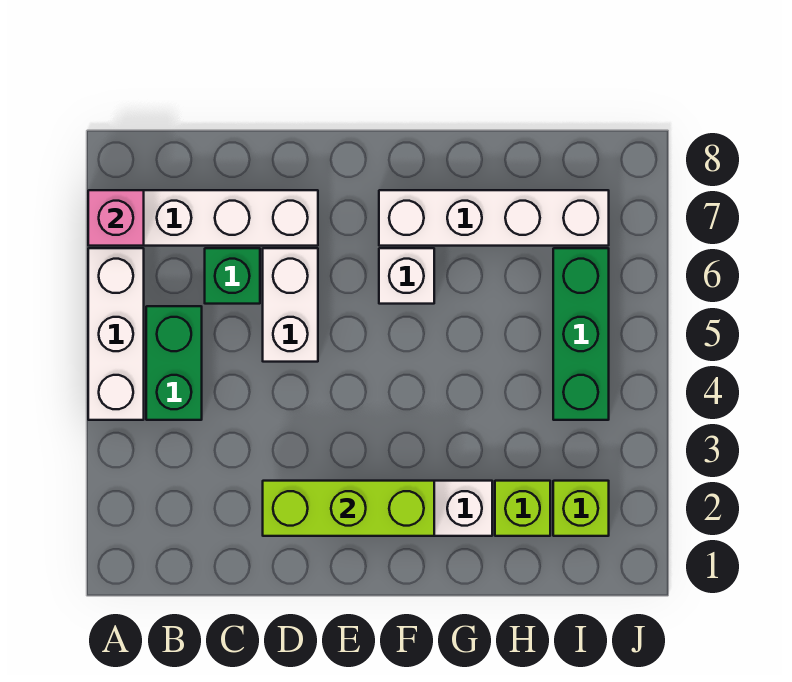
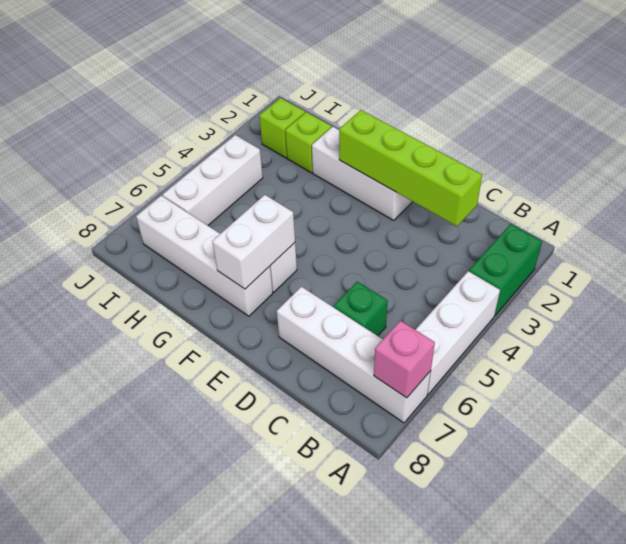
green 1x2 brick [146,306,202,420] -> green 1x2 brick moved to [469,224,542,315]
lime 1x3 brick [263,481,434,536] -> lime 1x4 brick [339,110,482,226]
white 1x2 brick [263,248,318,362] -> white 1x2 brick moved to [212,195,295,289]
green 1x3 brick [553,248,609,420] -> white 1x3 brick [163,135,263,225]

